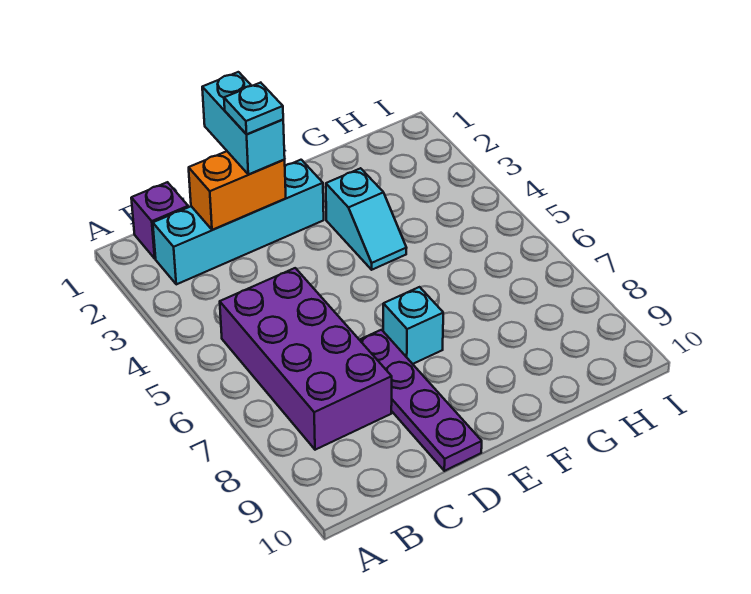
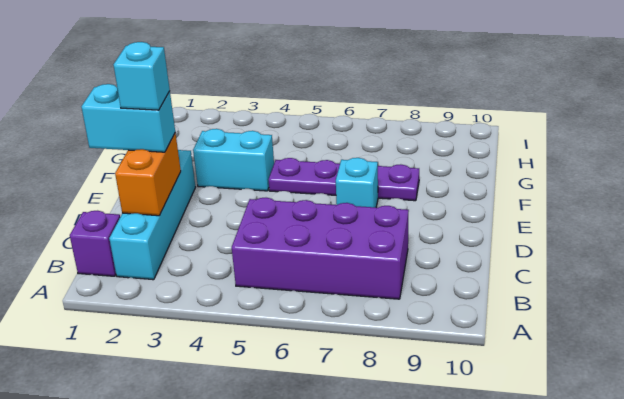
cyan 1x1 plate [224,83,283,134] -> cyan 1x1 brick [113,42,170,110]
purple 1x4 plate [360,330,482,471] -> purple 1x4 plate moved to [269,158,419,201]
cyan 1x2 slope [326,168,406,270] -> cyan 1x2 brick [193,129,274,191]

